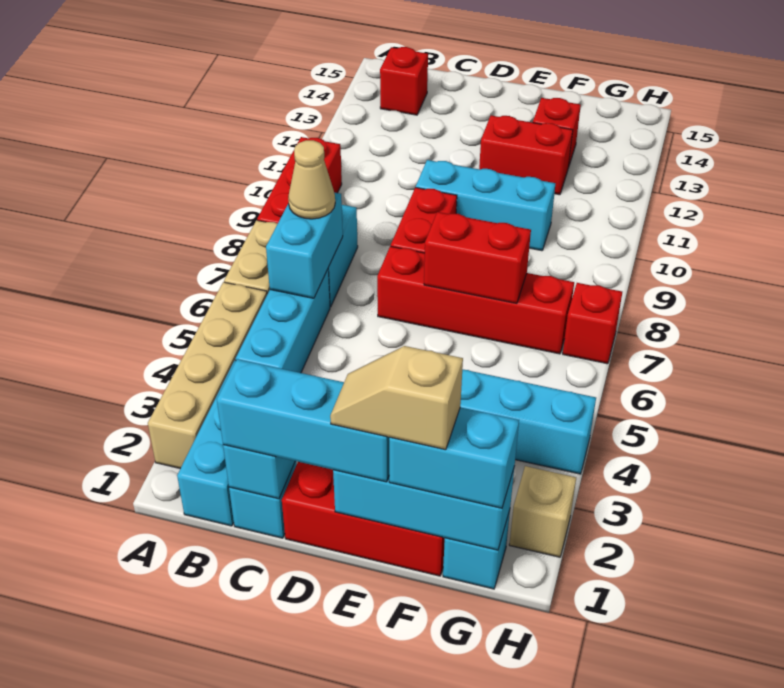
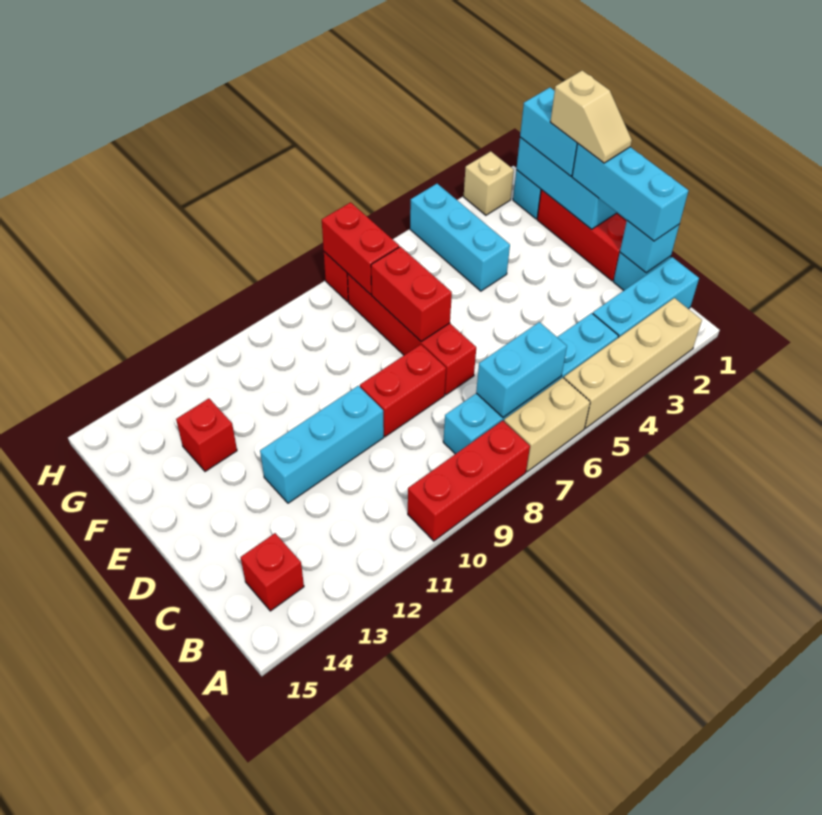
tan 1x1 cone [288,140,335,219] -> none
cyan 1x3 brick [416,160,555,251] -> cyan 1x3 brick turned to [260,386,384,503]
red 1x2 brick [479,115,573,195] -> red 1x2 brick moved to [322,202,399,294]

